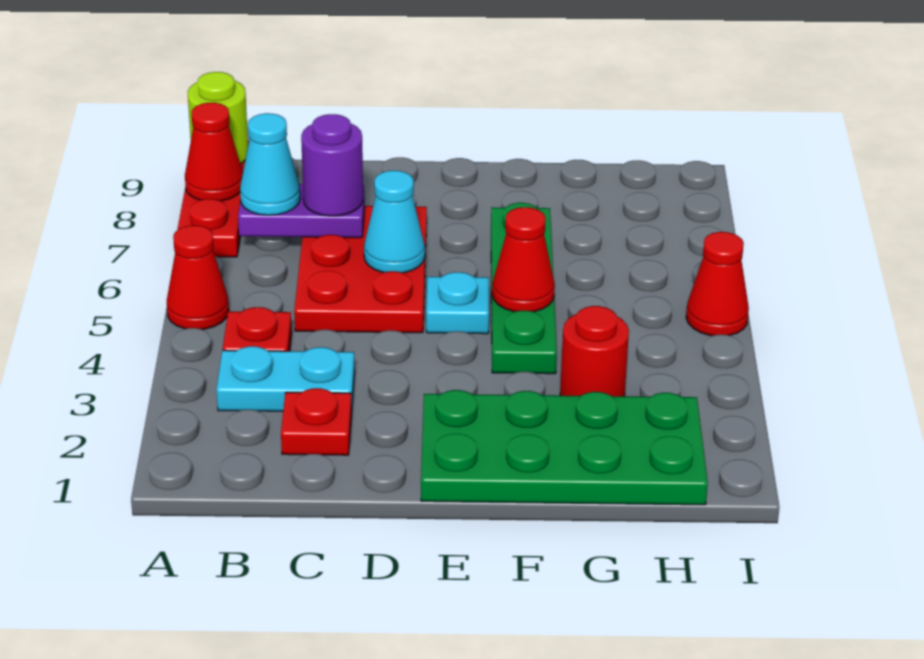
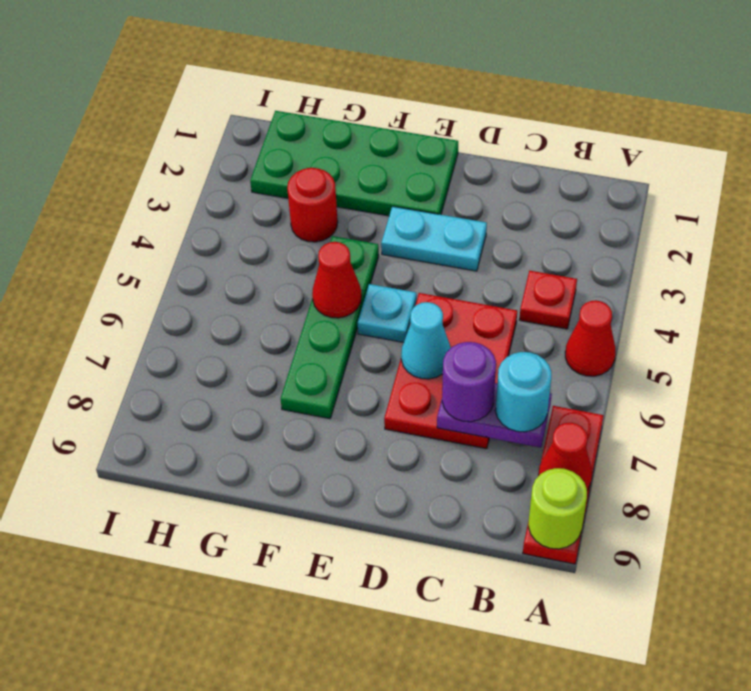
cyan 1x2 plate [216,346,355,411] -> cyan 1x2 plate moved to [381,206,487,271]
cyan 1x1 cone [240,113,300,215] -> cyan 1x1 round brick [496,352,551,432]
red 1x1 plate [281,388,352,455] -> none
red 1x1 cone [686,232,749,336] -> none

